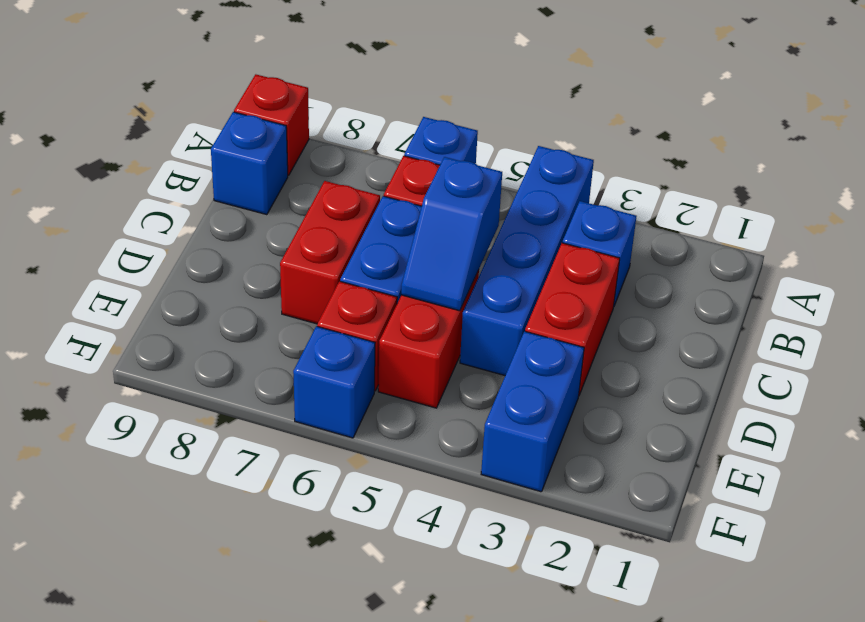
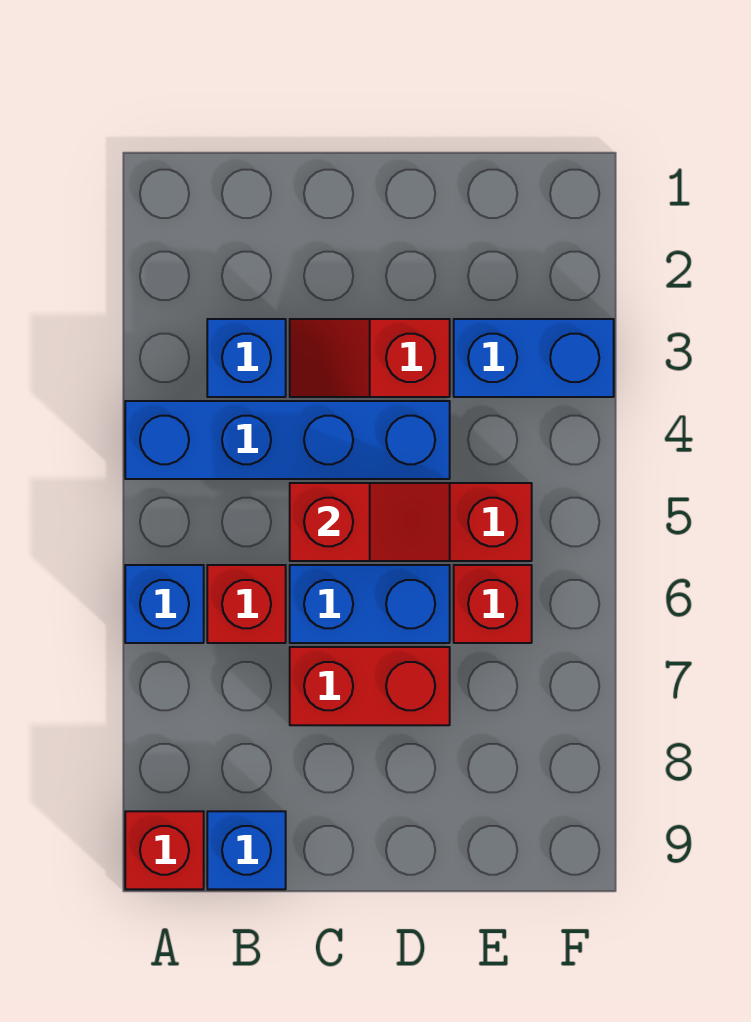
red 1x2 brick [525,243,620,395] -> red 1x2 slope [290,319,450,397]
blue 1x2 slope [401,157,502,311] -> red 1x2 slope [290,483,450,561]
blue 1x1 brick [293,326,375,438] -> none

